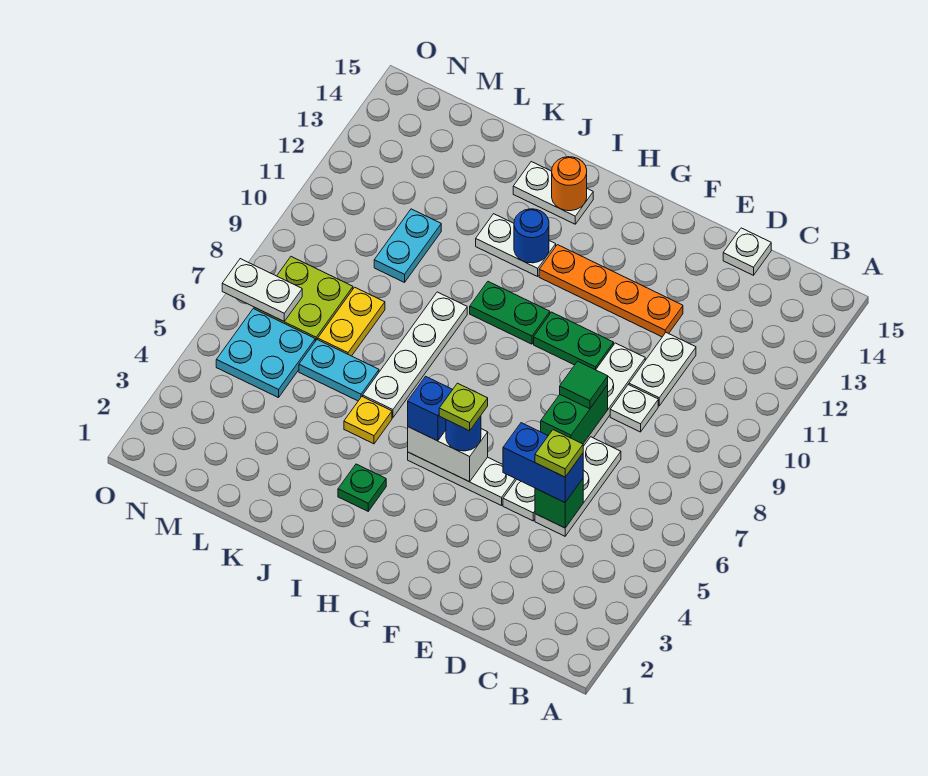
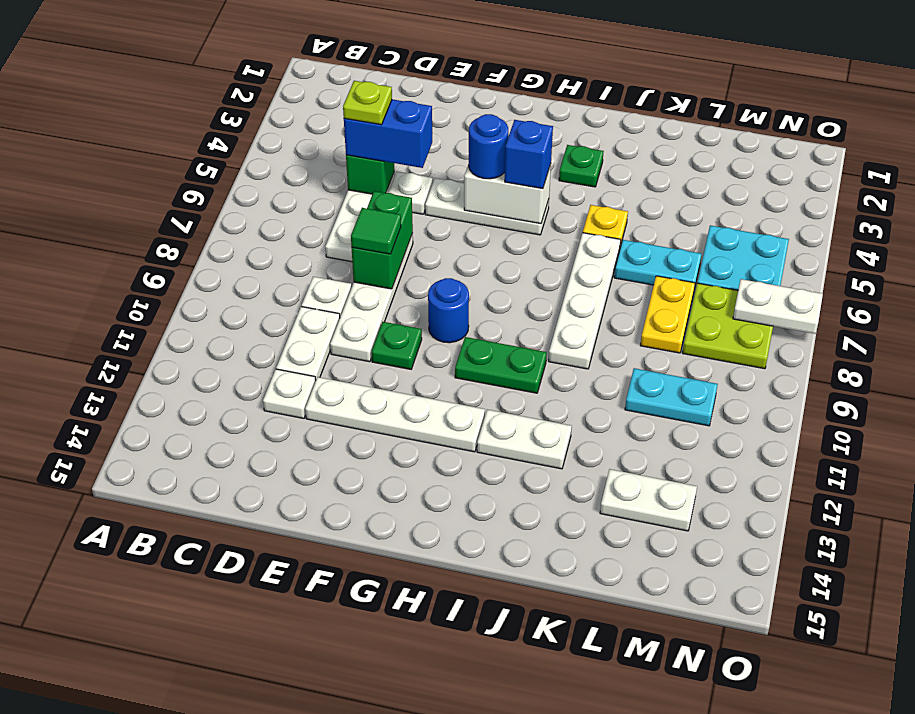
white 1x1 plate [723,228,771,275] -> white 1x1 plate moved to [263,369,316,418]
orange 1x4 plate [539,245,683,337] -> white 1x4 plate [305,377,485,452]
green 1x2 plate [534,312,614,370] -> green 1x1 plate [372,322,422,369]
lime 1x1 plate [439,383,488,431] -> none
blue 1x1 round brick [514,209,549,263] -> blue 1x1 round brick moved to [428,278,469,343]
white 1x2 plate [513,162,593,224] -> white 1x2 plate moved to [600,469,697,531]
orange 1x1 round brick [552,157,587,211] -> none
cyan 1x2 plate [374,209,441,282] -> cyan 1x2 plate turned to [625,368,718,426]

